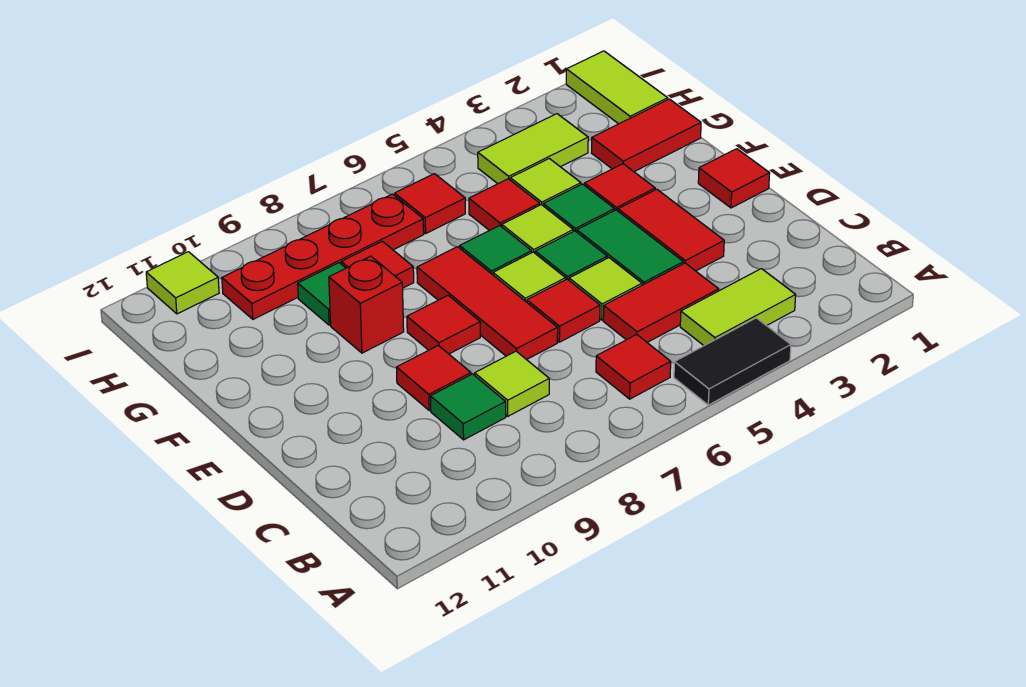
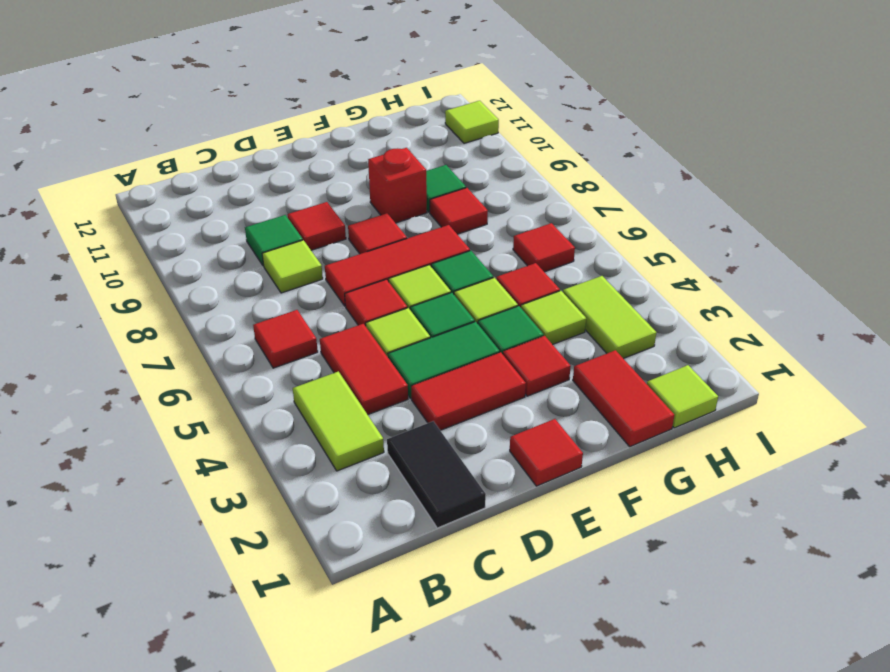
black 1x2 tile [674,318,791,405] -> black 1x2 tile moved to [387,421,486,528]
lime 1x2 tile [566,51,668,124] -> lime 1x1 tile [647,365,718,428]
red 1x4 plate [222,194,424,319] -> none

